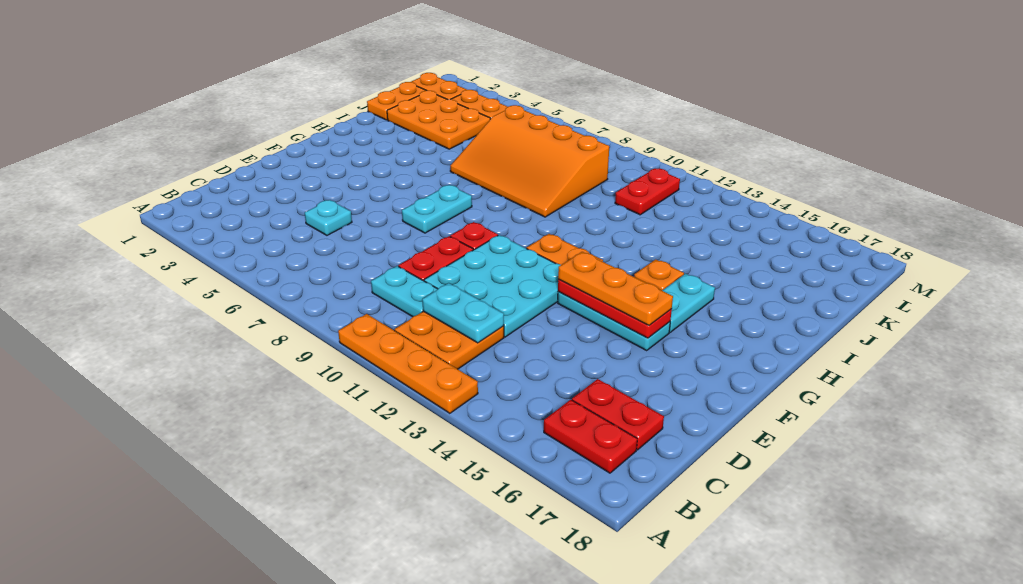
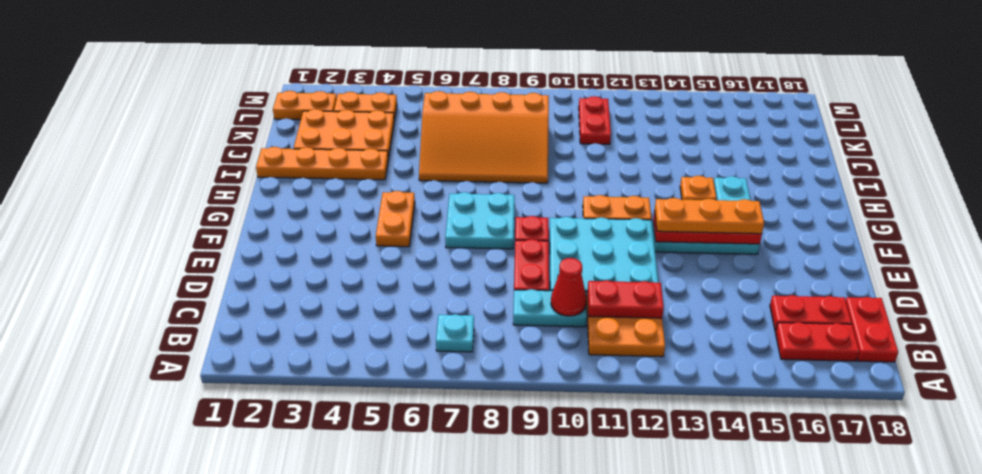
orange 1x4 plate [338,314,478,413] -> orange 1x4 plate moved to [256,147,388,180]
none -> red 1x2 plate [846,297,898,362]
none -> red 1x1 cone [551,258,587,316]
cyan 1x2 plate [422,283,504,343] -> red 1x2 plate [588,280,664,318]
cyan 1x1 plate [305,200,352,235] -> cyan 1x1 plate moved to [436,314,474,352]
cyan 1x2 plate [402,185,472,233] -> cyan 2x2 plate [445,192,515,249]
orange 1x2 plate [367,82,426,120] -> orange 1x2 plate moved to [376,191,415,247]

